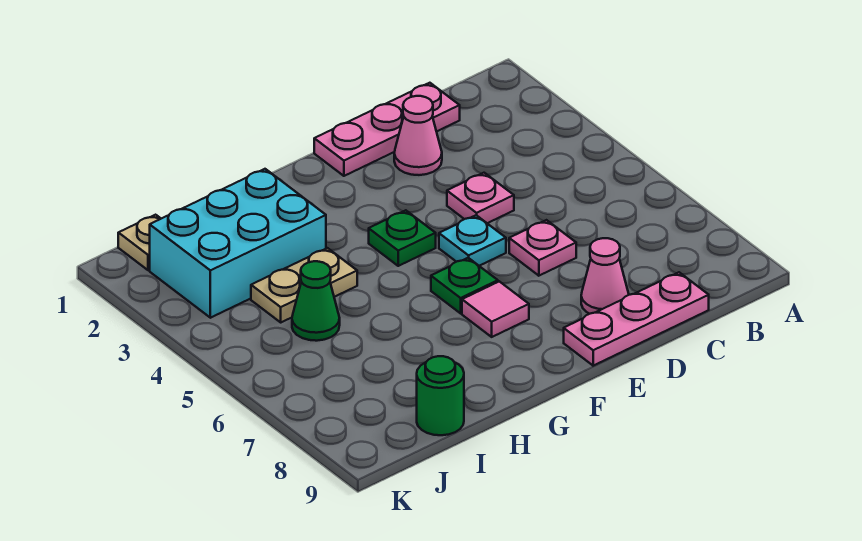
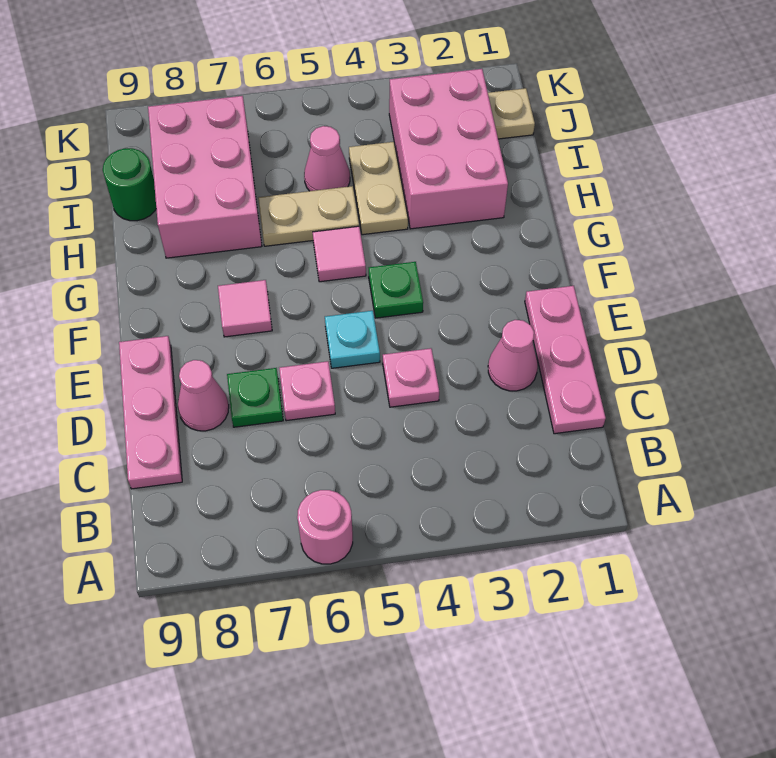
none -> pink 1x1 round brick [297,490,353,564]
green 1x1 plate [431,258,498,313] -> green 1x1 plate moved to [227,368,283,427]
none -> pink 1x1 tile [313,226,366,282]
cyan 2x3 brick [150,169,326,318] -> pink 2x3 brick [389,69,508,229]
none -> tan 1x2 plate [258,186,359,246]
none -> pink 2x3 brick [148,96,262,258]
green 1x1 cone [292,261,340,341] -> pink 1x1 cone [304,126,350,191]

